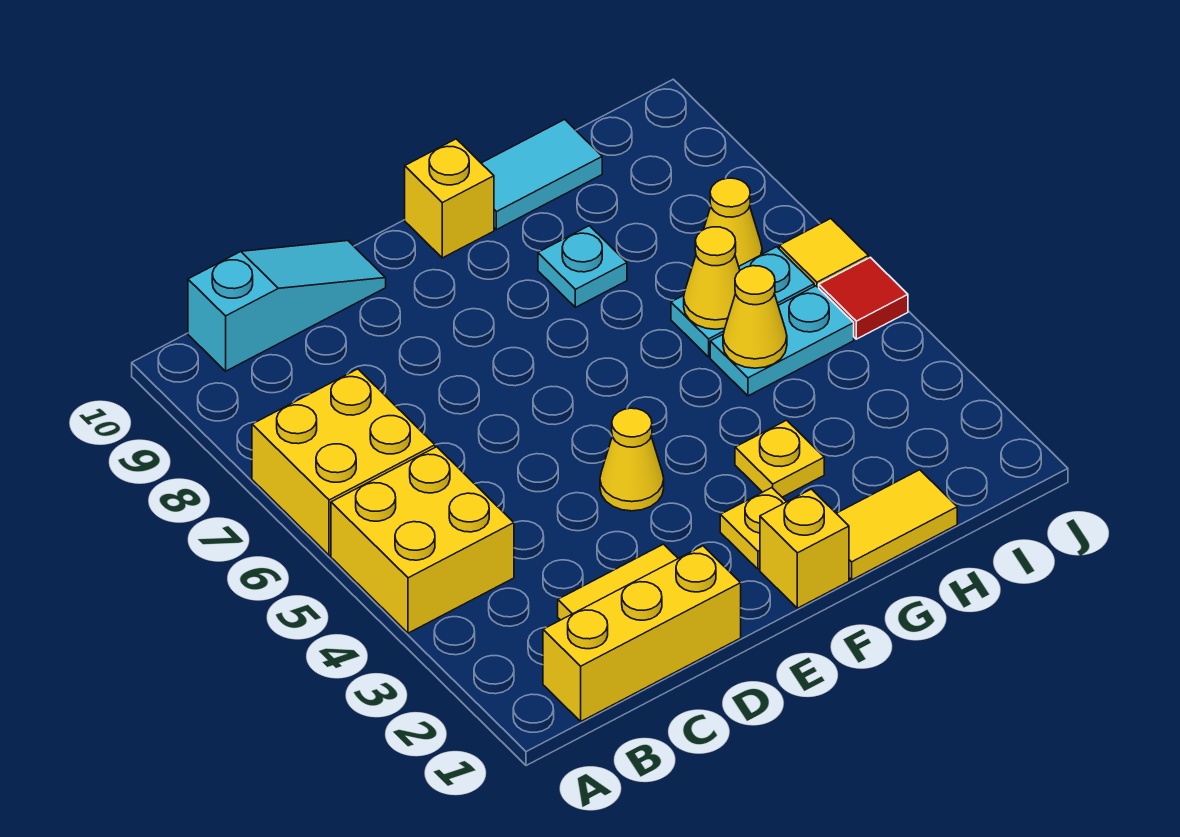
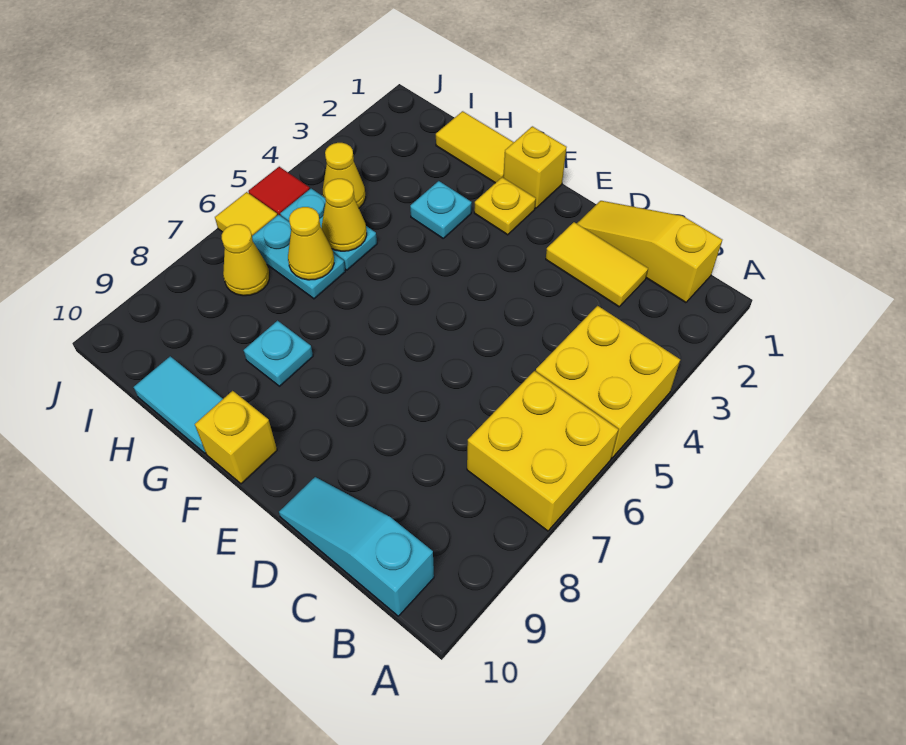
yellow 1x3 brick [543,546,741,721] -> yellow 1x3 slope [577,201,722,303]
yellow 1x1 cone [600,408,664,511] -> yellow 1x1 cone moved to [323,143,366,208]
yellow 1x1 plate [735,420,824,497] -> cyan 1x1 plate [410,181,472,238]

